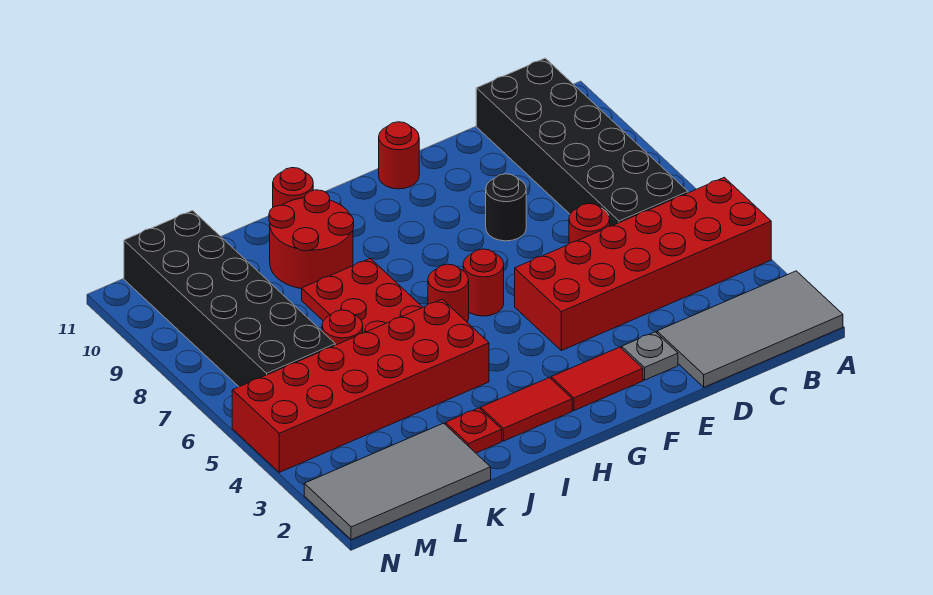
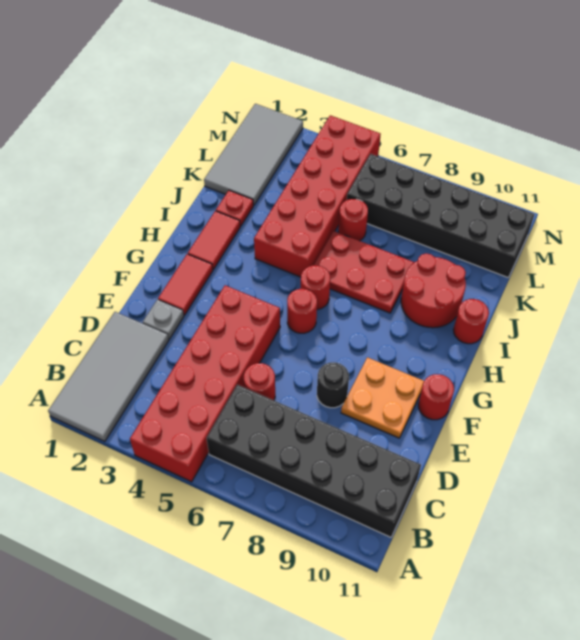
none -> orange 2x2 plate [341,357,424,438]

